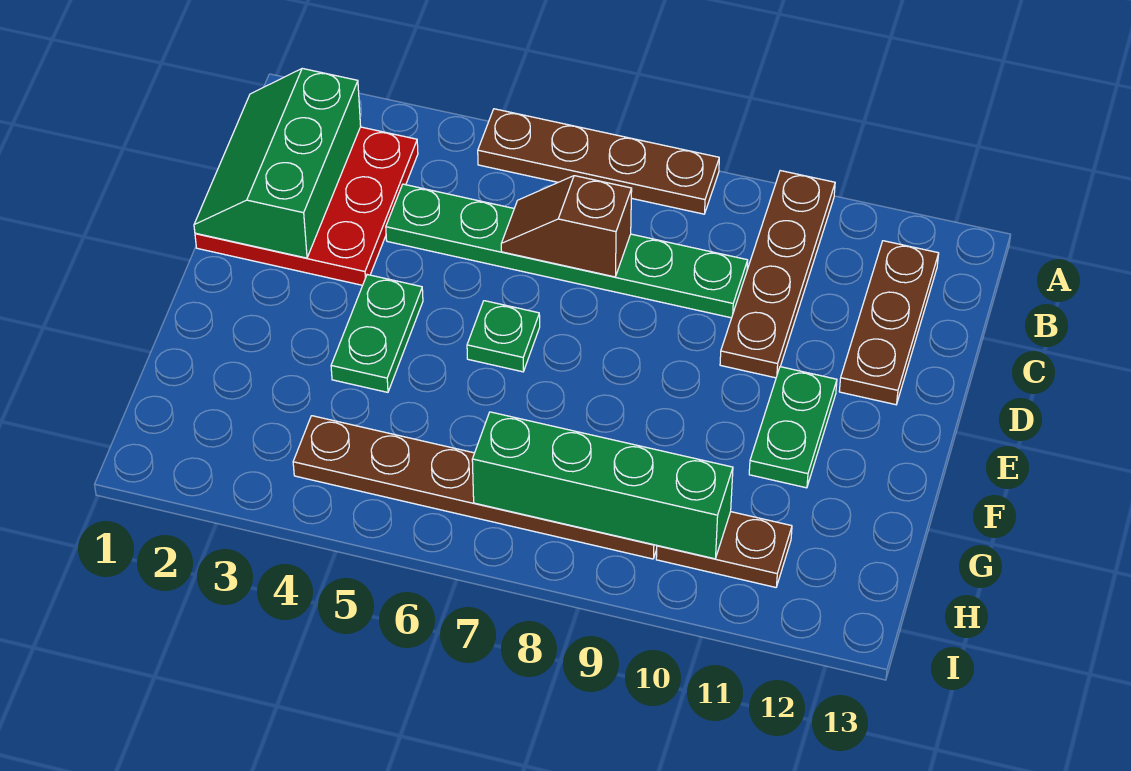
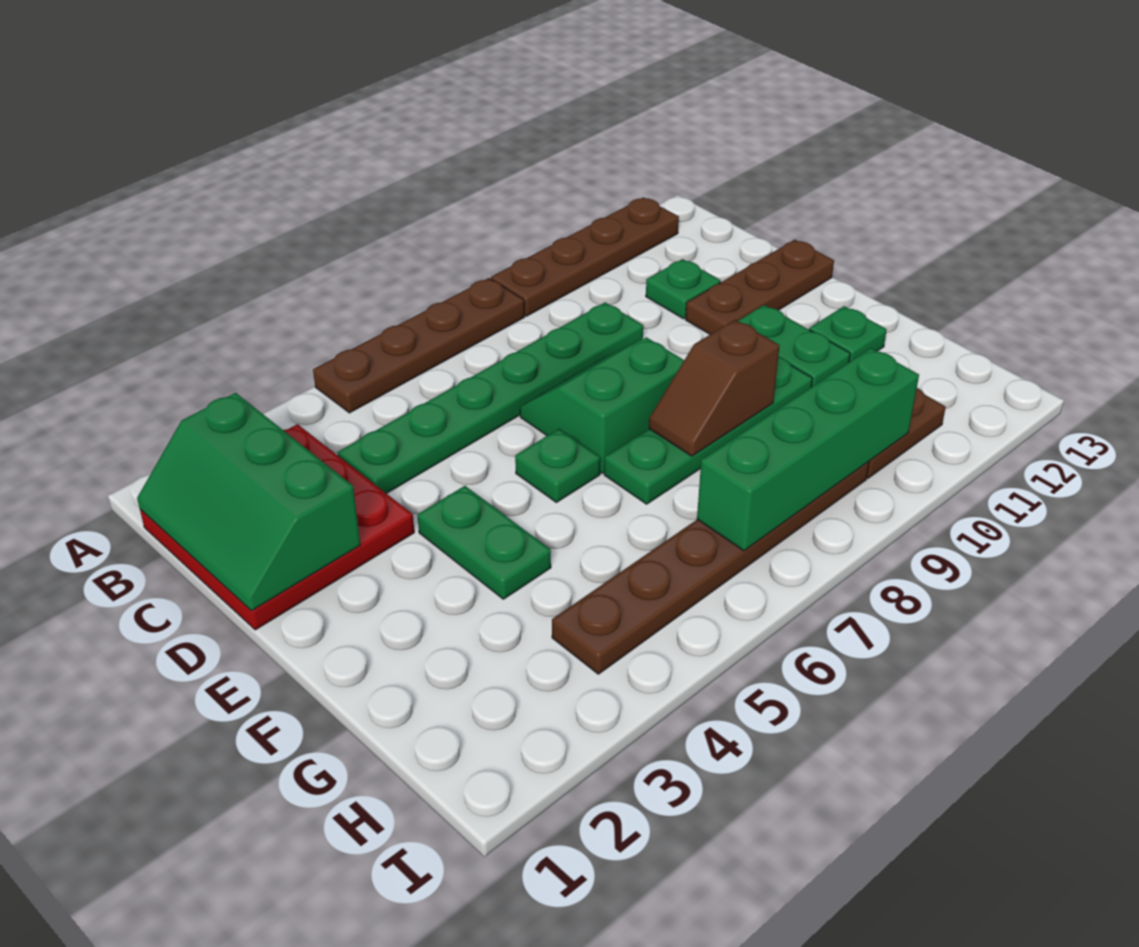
brown 1x4 plate [720,171,835,378] -> brown 1x4 plate turned to [491,197,679,316]
brown 1x3 plate [839,241,939,405] -> brown 1x3 plate turned to [686,240,834,334]
brown 1x2 slope [501,176,632,277] -> brown 1x2 slope moved to [649,320,780,456]
none -> green 1x1 plate [646,259,721,319]
none -> green 2x2 slope [520,337,684,473]
none -> green 1x4 plate [604,357,812,504]
none -> green 1x1 plate [809,306,887,362]

